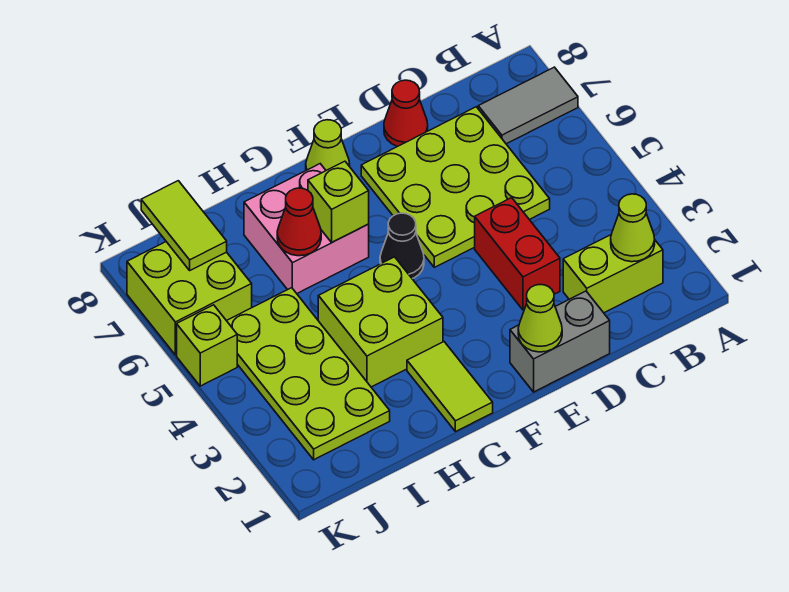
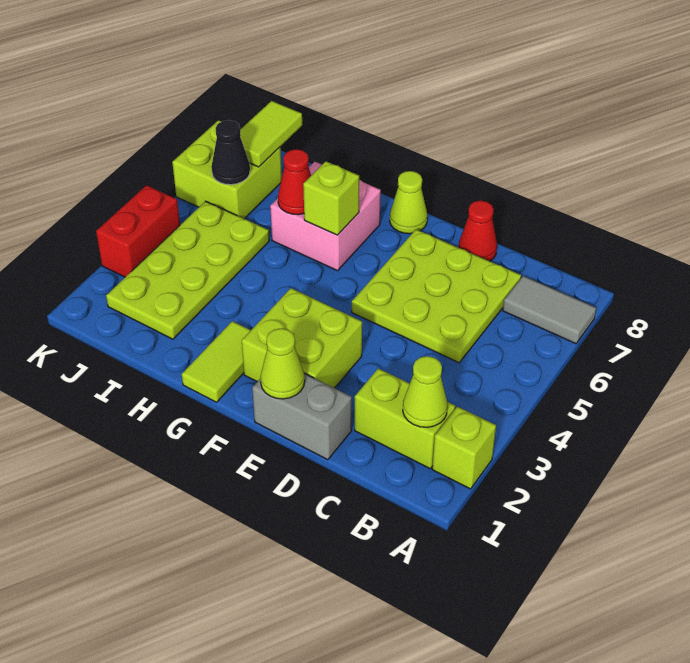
red 1x2 brick [475,198,560,310] -> red 1x2 brick moved to [96,185,180,277]
black 1x1 cone [380,213,424,279] -> black 1x1 cone moved to [211,120,250,185]
lime 2x2 brick [318,257,443,387] -> lime 2x2 brick moved to [242,288,362,388]
lime 1x1 brick [177,305,237,386] -> lime 1x1 brick moved to [432,406,496,489]

